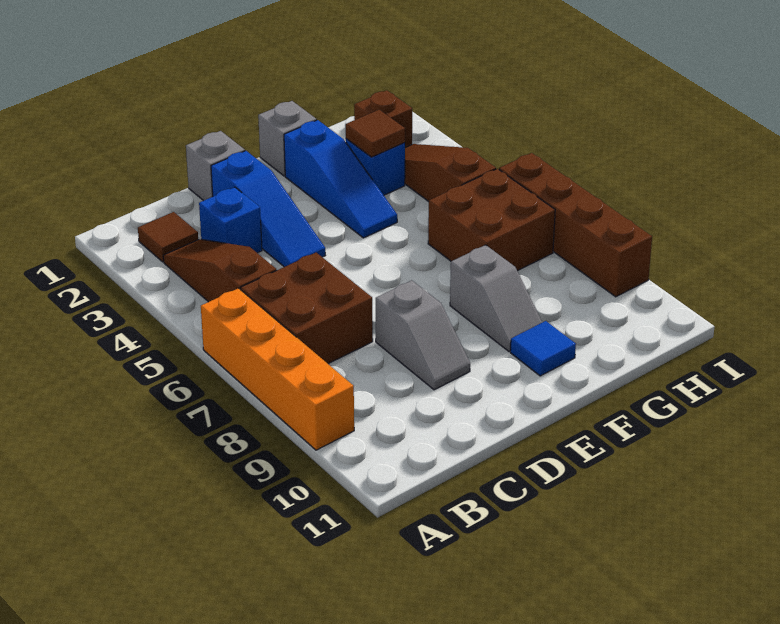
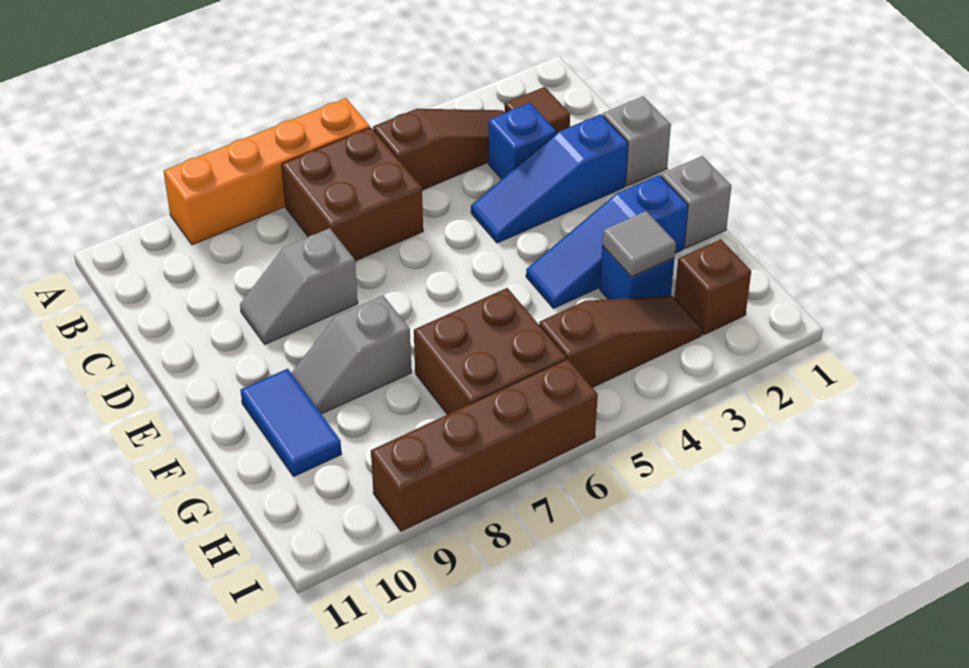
blue 1x1 tile [510,321,576,376] -> blue 1x2 tile [240,369,342,476]
brown 1x1 tile [346,110,405,157] -> grey 1x1 tile [602,211,676,277]

